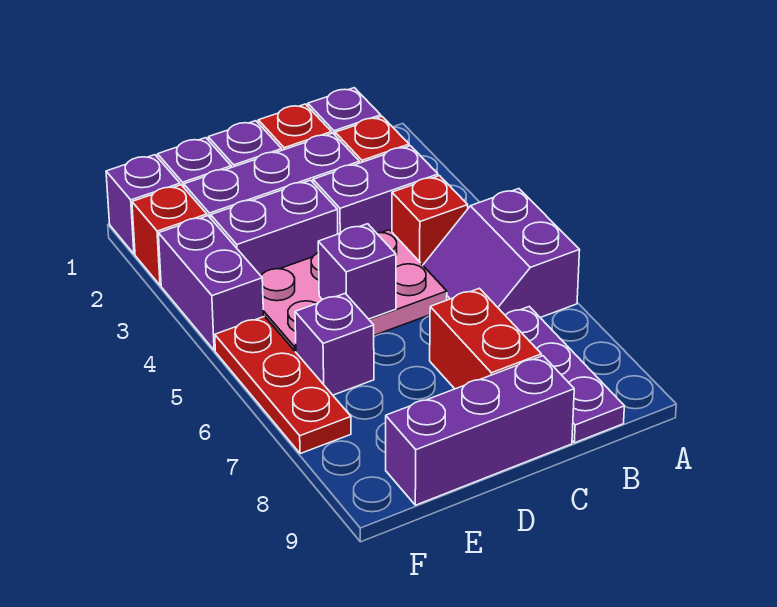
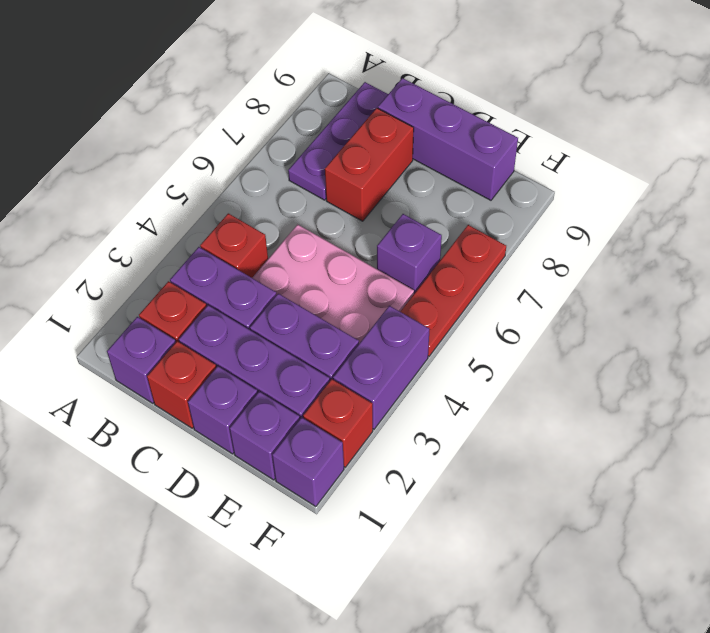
purple 2x2 slope [423,189,580,318] -> none
purple 1x1 brick [318,224,396,319] -> none

